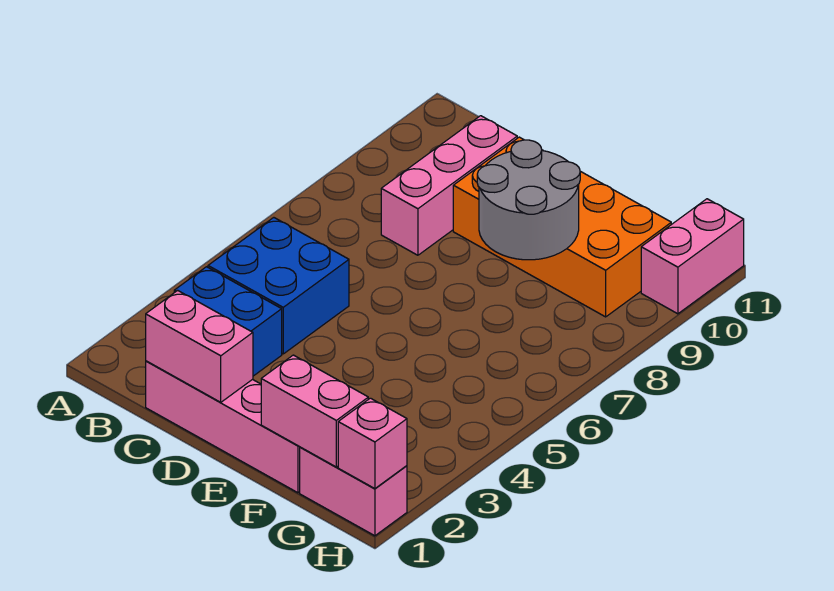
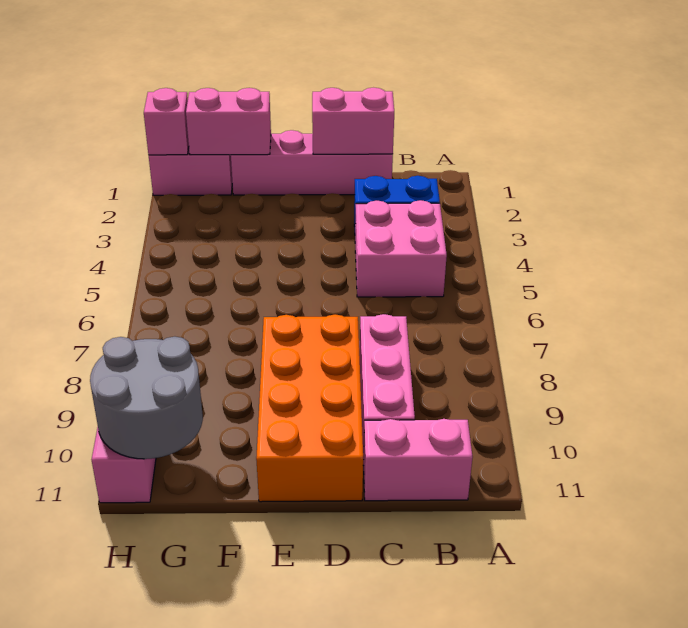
blue 2x2 brick [208,218,349,354] -> pink 2x2 brick [355,200,447,297]
none -> pink 1x2 brick [363,419,473,501]
orange 2x4 brick [453,137,671,317] -> orange 2x4 brick turned to [256,314,363,502]
grey 2x2 round brick [477,140,580,260] -> grey 2x2 round brick moved to [90,337,203,459]

